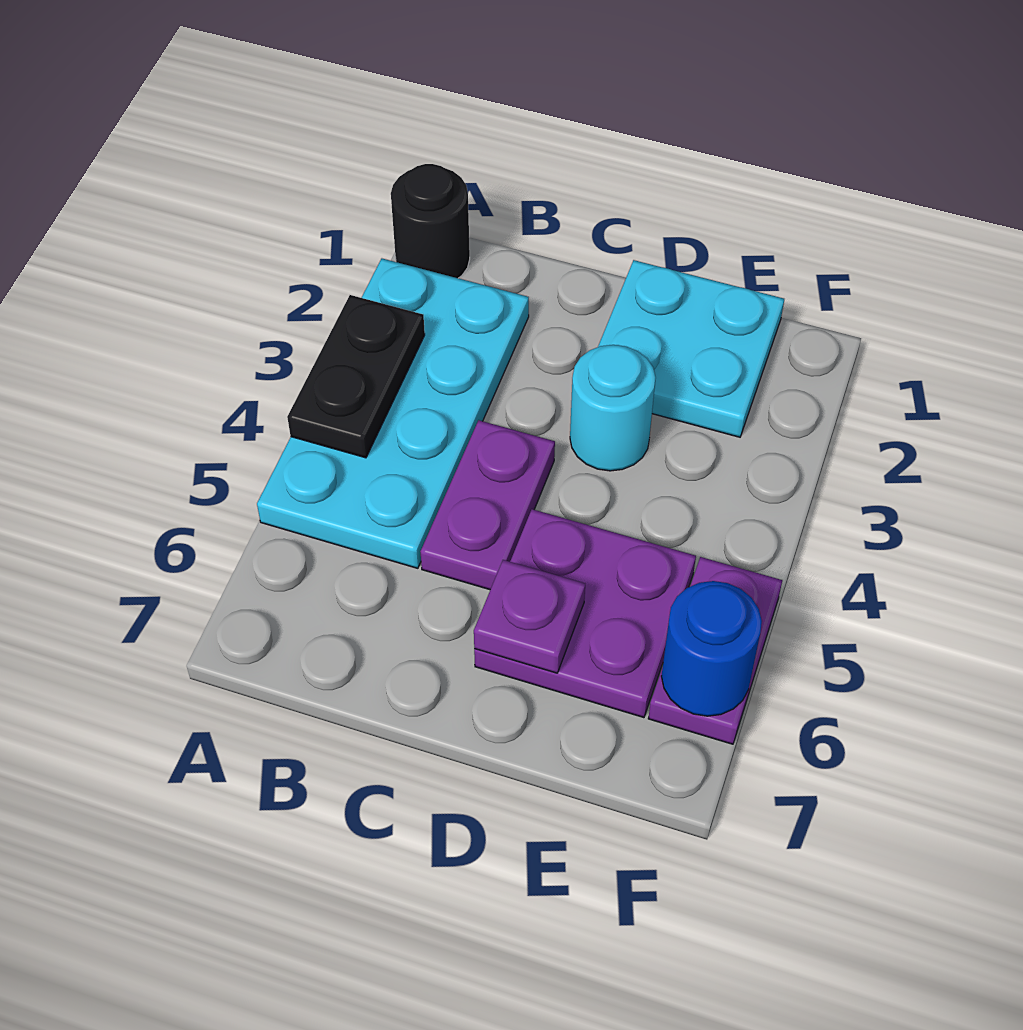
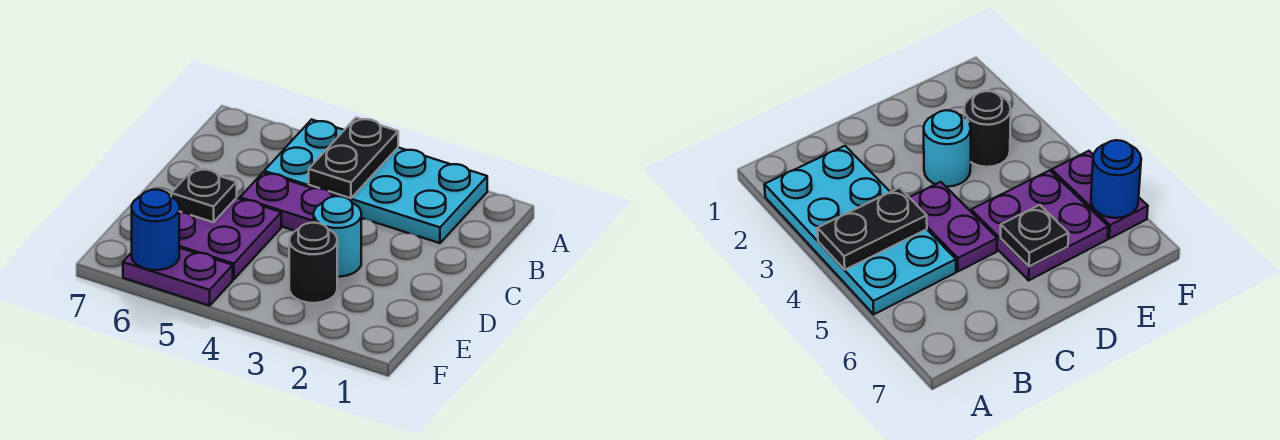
black 1x1 round brick [391,164,470,278] -> black 1x1 round brick moved to [289,223,337,303]
black 1x2 plate [287,295,425,458] -> black 1x2 plate turned to [309,118,398,198]
cyan 2x2 plate [598,260,784,437] -> none
purple 1x1 plate [474,560,585,673] -> black 1x1 plate [171,168,237,222]

